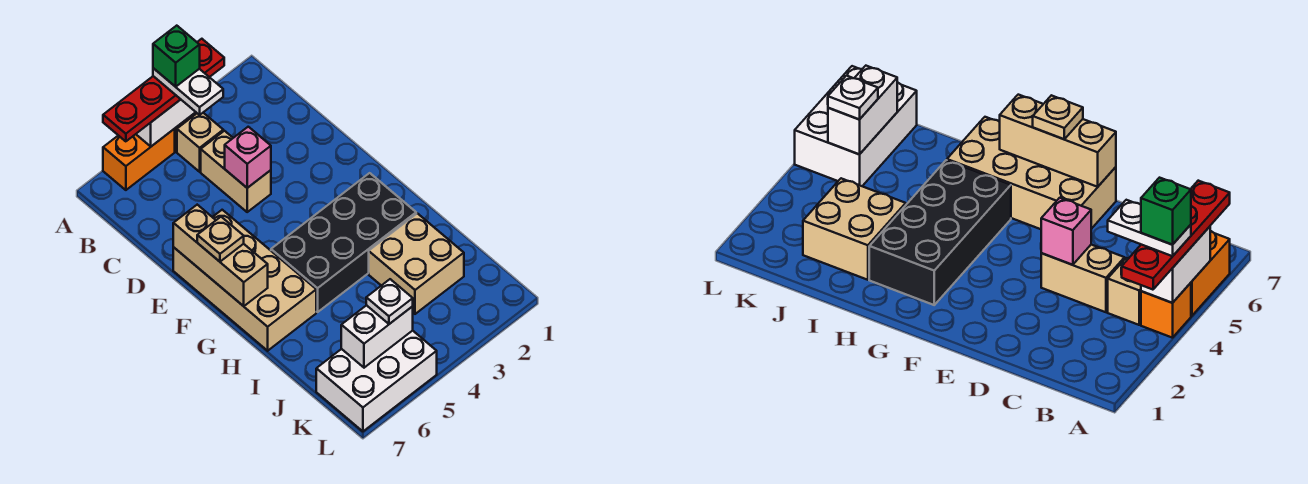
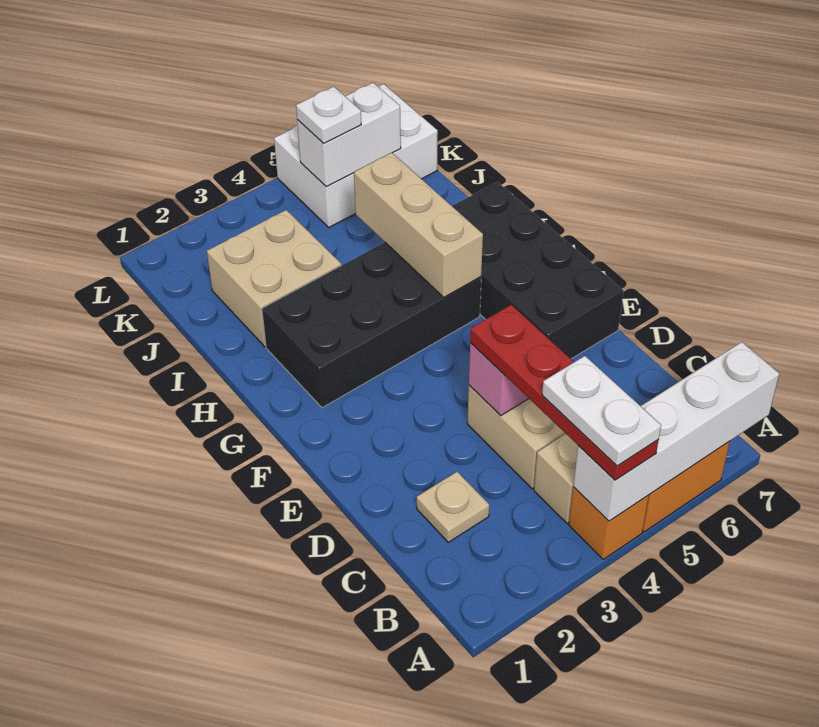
red 1x4 plate [103,39,224,141] -> red 1x4 plate turned to [470,305,659,480]
white 1x2 brick [136,100,195,146] -> white 1x4 brick [573,342,779,521]
green 1x1 brick [153,26,200,87] -> none
tan 2x4 brick [173,210,316,351] -> black 2x4 brick [452,182,624,359]
tan 1x3 brick [173,205,268,306] -> tan 1x3 brick moved to [354,153,483,297]
tan 1x1 plate [197,217,244,262] -> tan 1x1 plate moved to [417,472,489,542]

